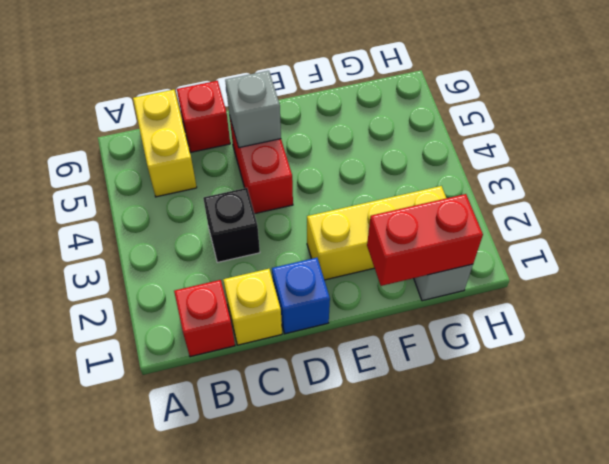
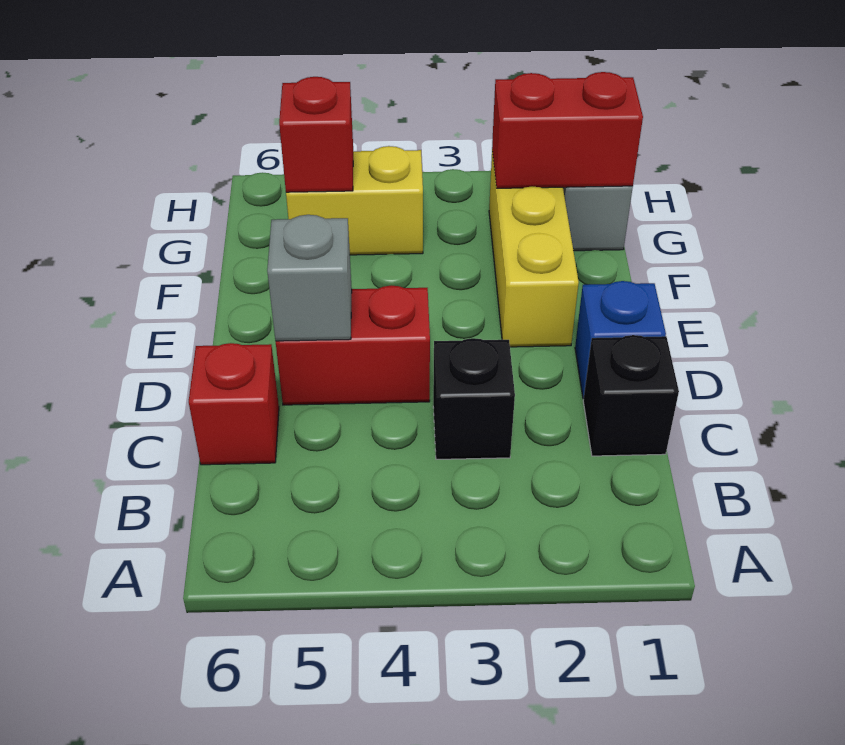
red 1x1 brick [174,280,235,357] -> red 1x1 brick moved to [279,77,353,192]
yellow 1x2 brick [133,90,197,197] -> yellow 1x2 brick moved to [286,146,423,255]
yellow 1x1 brick [223,269,282,345] -> black 1x1 brick [583,335,679,456]
red 1x2 brick [367,194,483,286] -> red 1x2 brick turned to [492,72,643,188]

